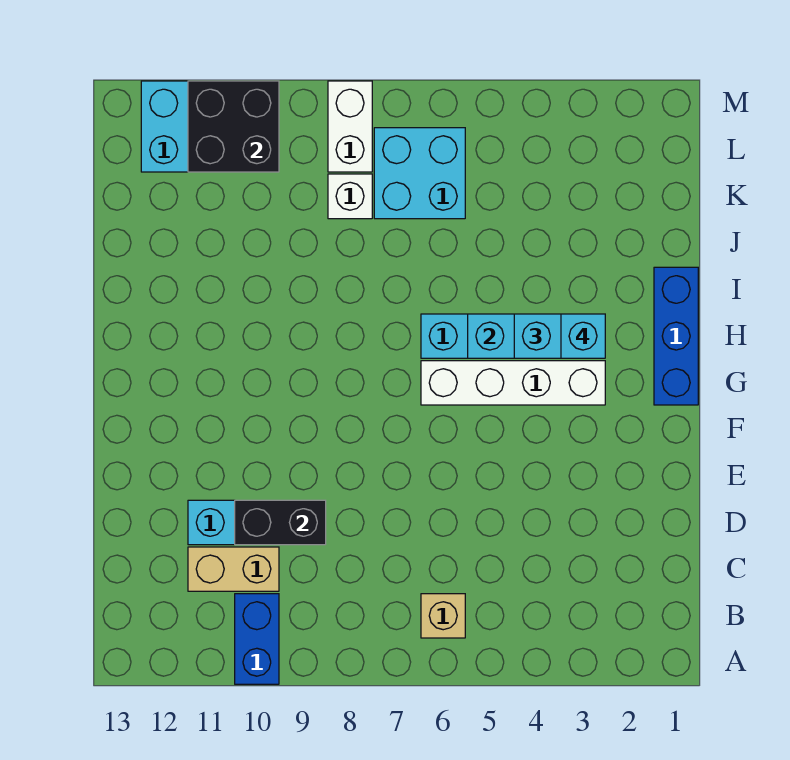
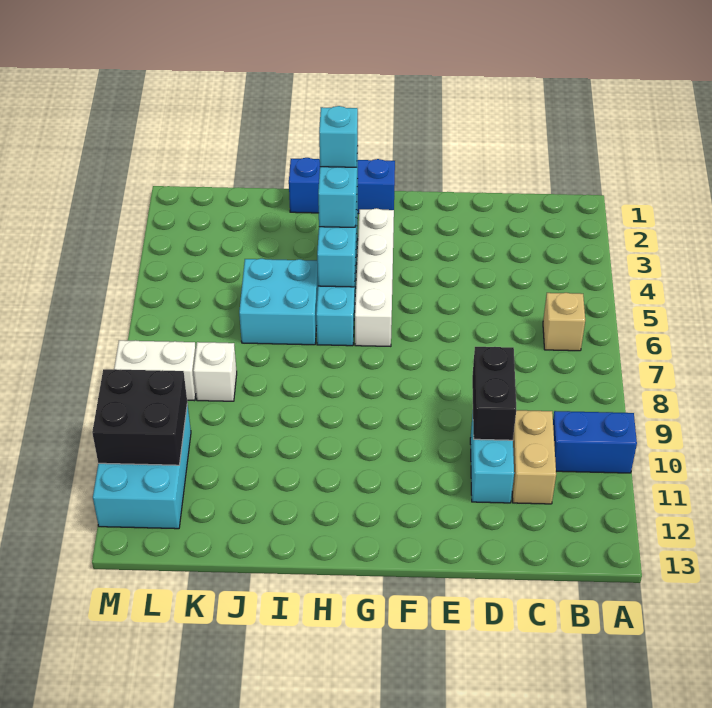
cyan 2x2 brick [374,128,465,219] -> cyan 2x2 brick moved to [239,259,318,345]

